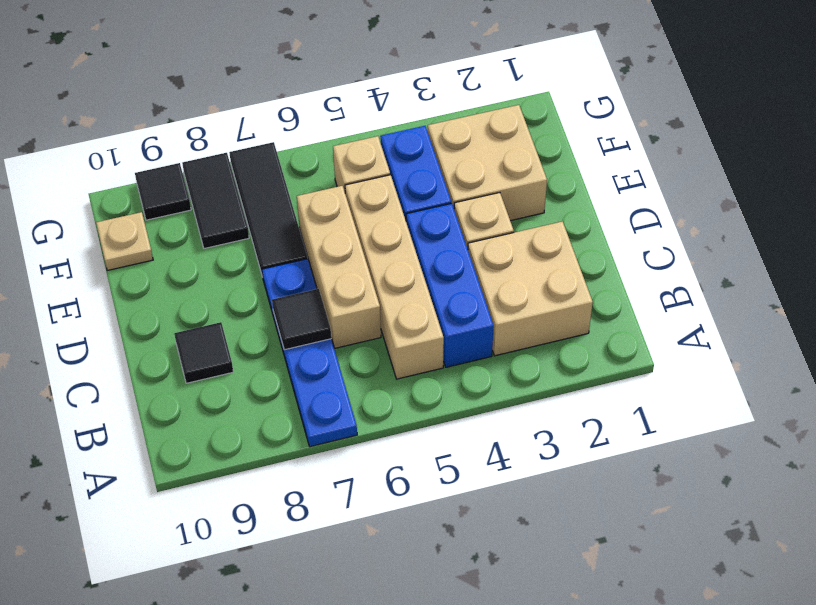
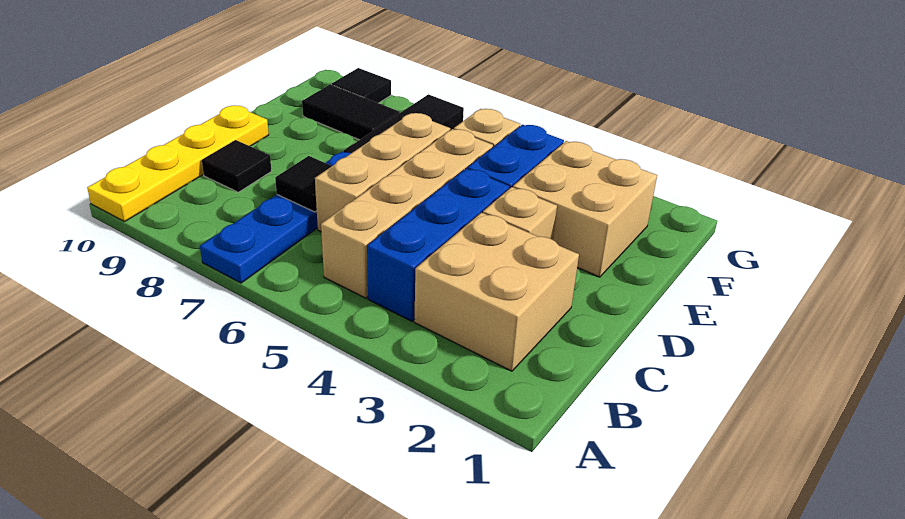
none -> yellow 1x4 plate [87,105,269,222]
black 1x2 tile [182,153,249,249] -> black 1x2 tile turned to [302,84,400,140]
tan 1x1 plate [96,212,153,270] -> none

